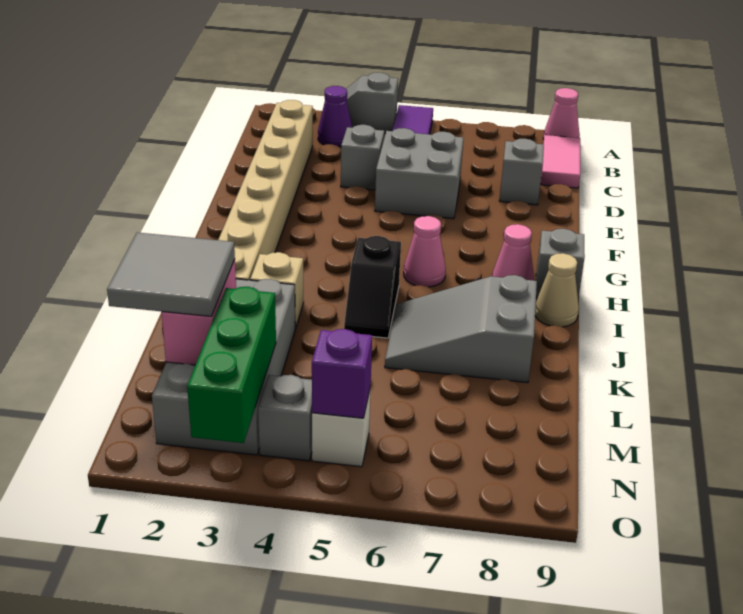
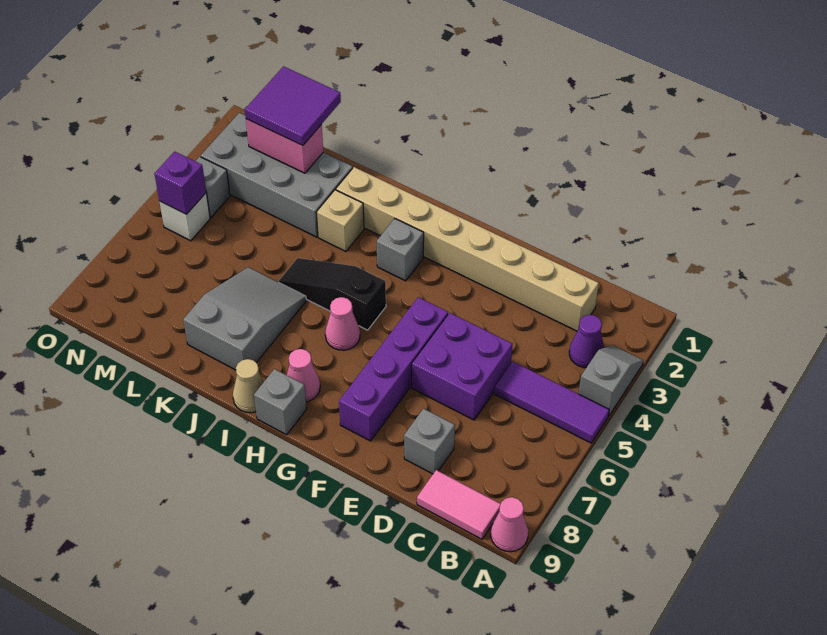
grey 1x1 brick [341,125,384,190] -> grey 1x1 brick moved to [377,219,424,281]
grey 2x2 brick [375,128,463,219] -> purple 2x2 brick [412,313,512,420]
none -> purple 1x4 brick [339,297,448,441]
black 1x2 slope [344,236,401,338] -> black 1x3 slope [279,258,386,330]
grey 2x2 tile [107,232,235,317] -> purple 2x2 tile [245,66,341,146]
green 1x3 brick [187,287,276,443] -> none

